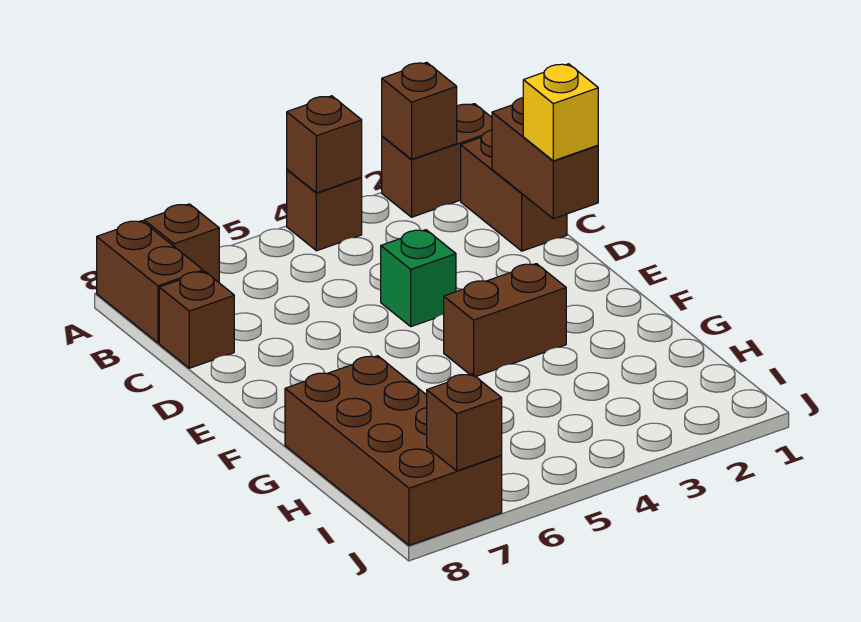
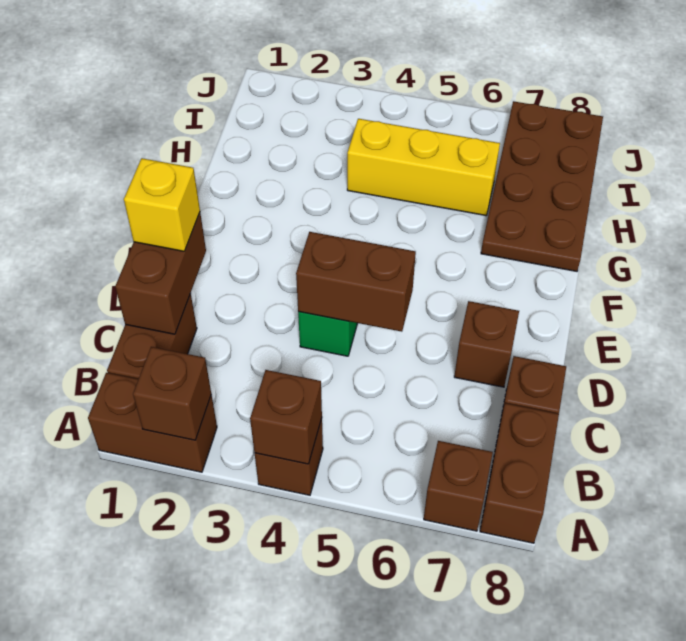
brown 1x2 brick [444,264,566,377] -> brown 1x2 brick moved to [296,232,416,332]
brown 2x4 brick [285,356,502,545] -> brown 2x4 plate [481,101,603,271]
none -> yellow 1x3 brick [347,119,500,216]
brown 1x1 brick [427,374,502,471] -> brown 1x1 brick moved to [454,301,519,387]

